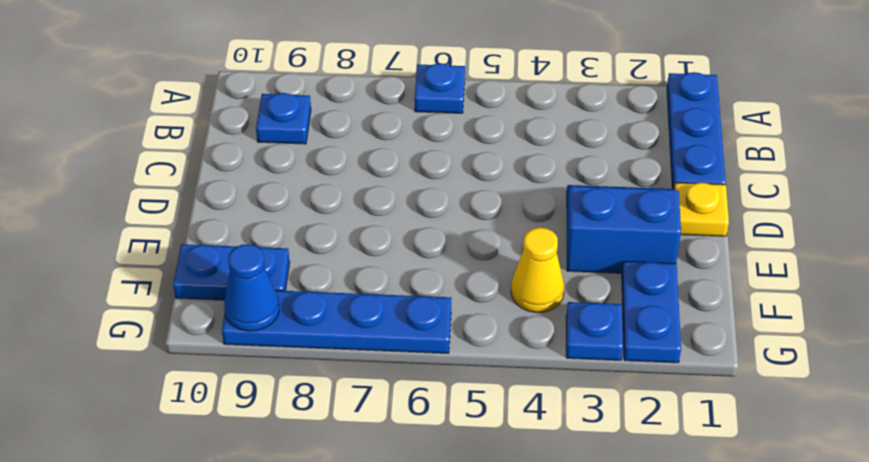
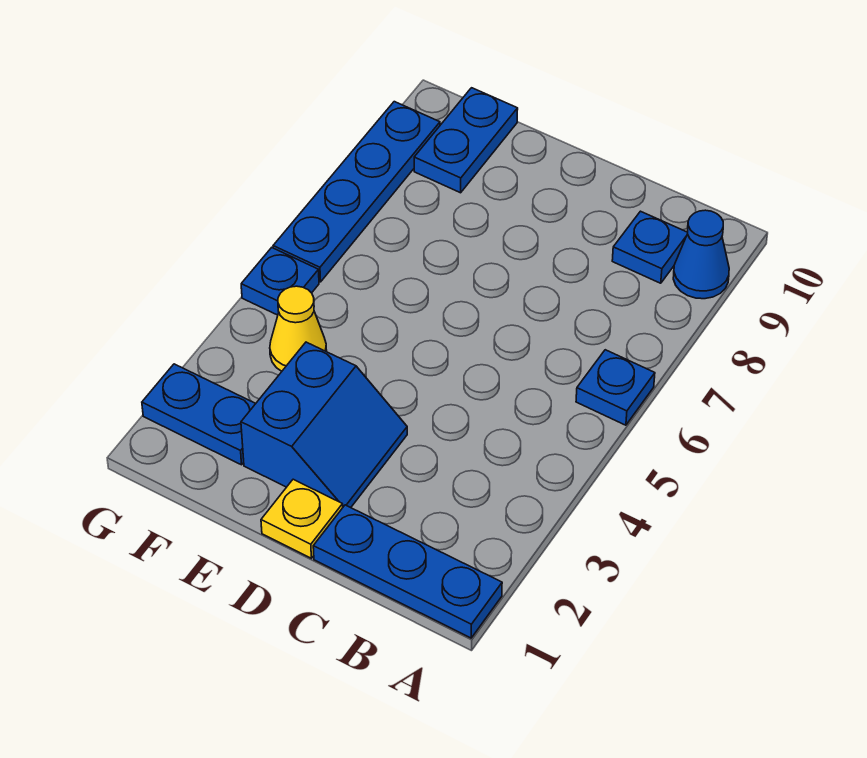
blue 1x1 plate [566,302,623,360] -> blue 1x1 plate moved to [241,248,319,315]
blue 1x1 cone [224,244,279,331] -> blue 1x1 cone moved to [673,210,729,299]

